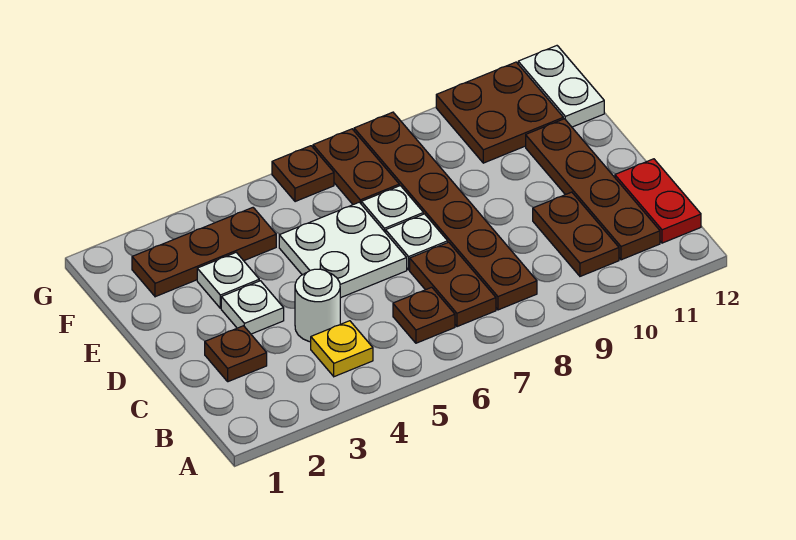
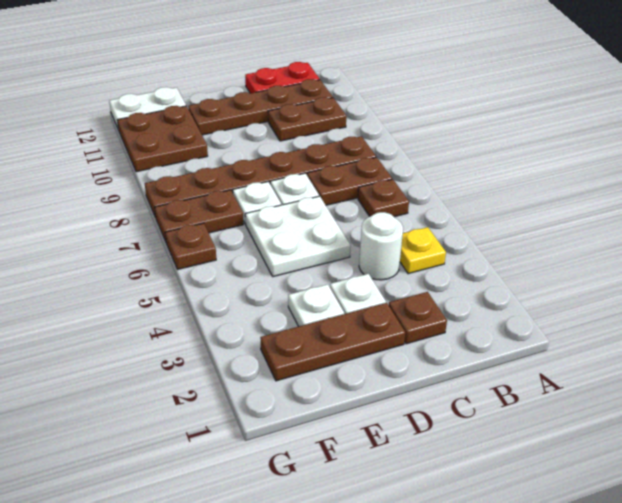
brown 1x3 plate [132,208,276,297] -> brown 1x3 plate turned to [260,303,405,381]

